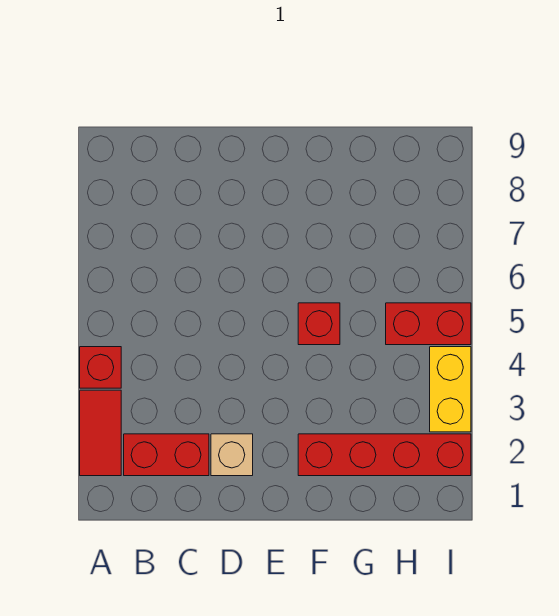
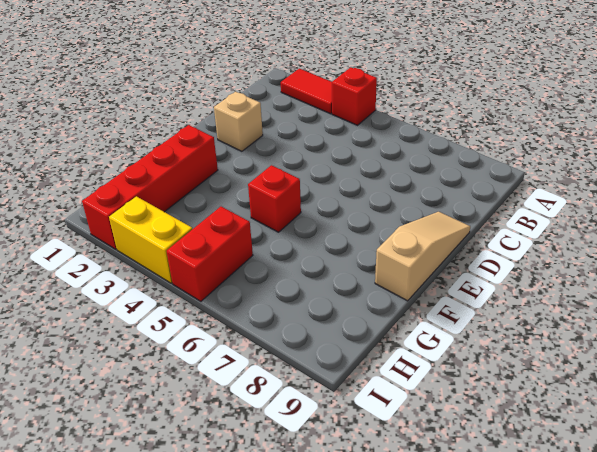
red 1x2 brick [124,434,209,476] -> none
none -> tan 1x3 slope [375,212,470,301]

